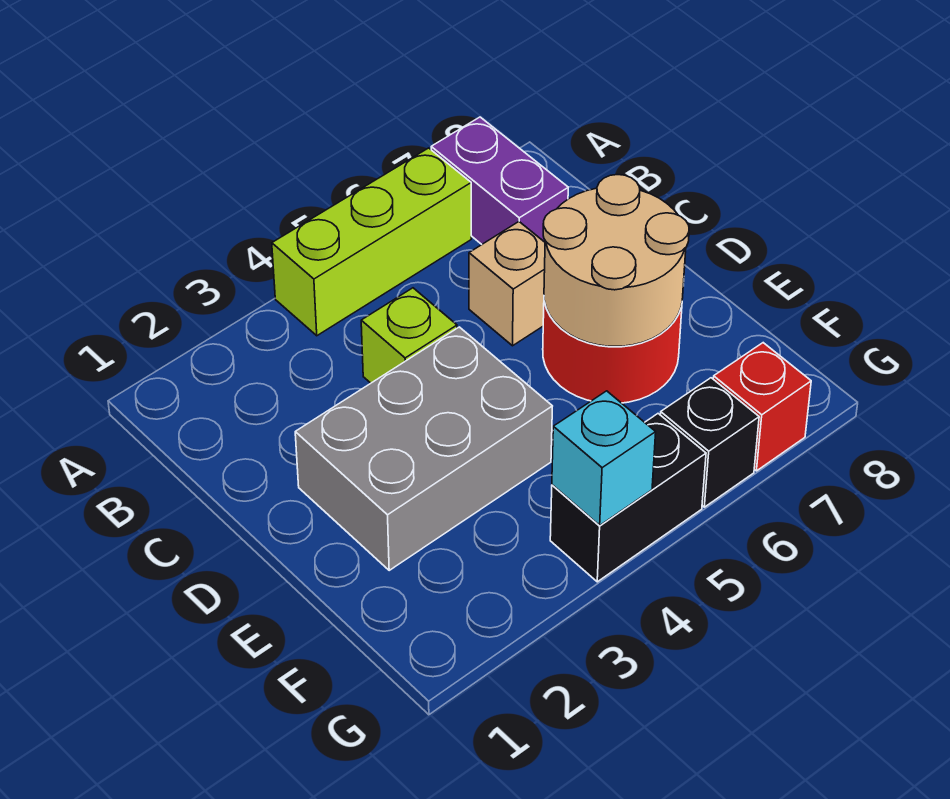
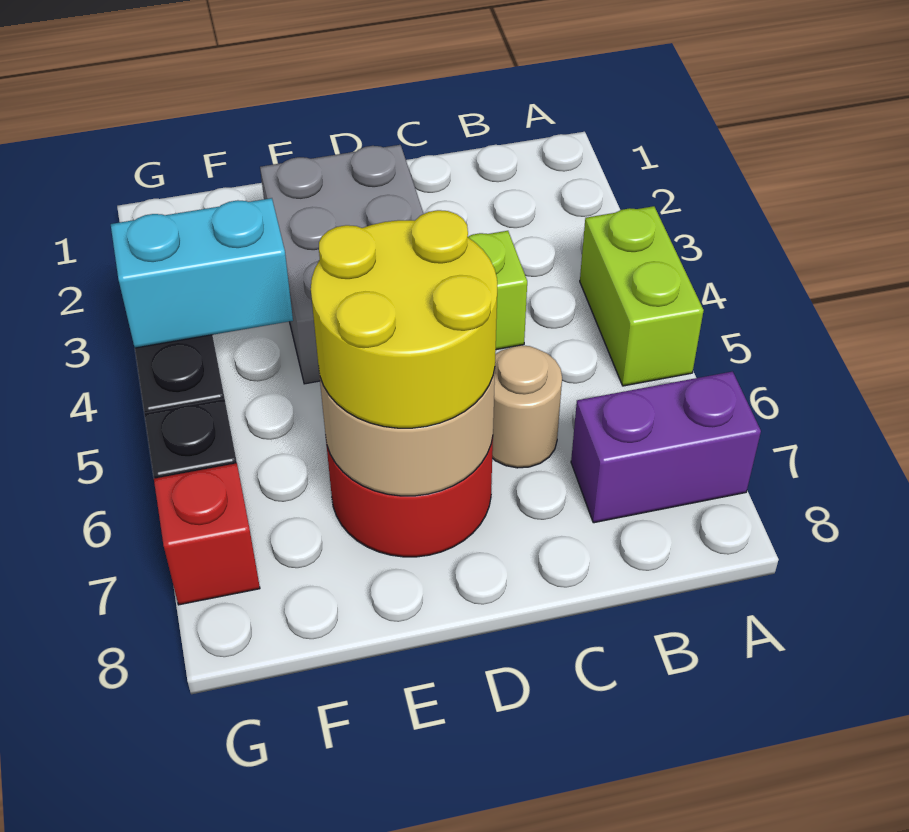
lime 1x3 brick [272,148,471,336] -> lime 1x2 brick [580,206,704,386]
tan 1x1 brick [469,222,545,346] -> tan 1x1 round brick [492,345,562,468]
none -> yellow 2x2 round brick [311,210,497,428]
cyan 1x1 brick [552,391,656,525] -> cyan 1x2 brick [111,198,293,348]

